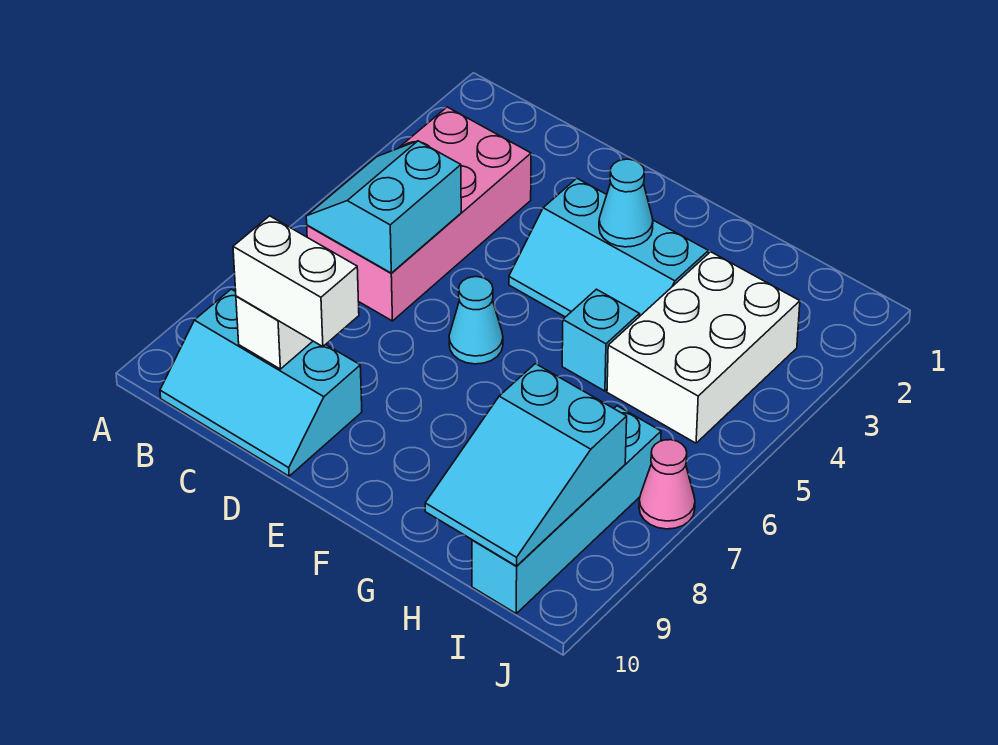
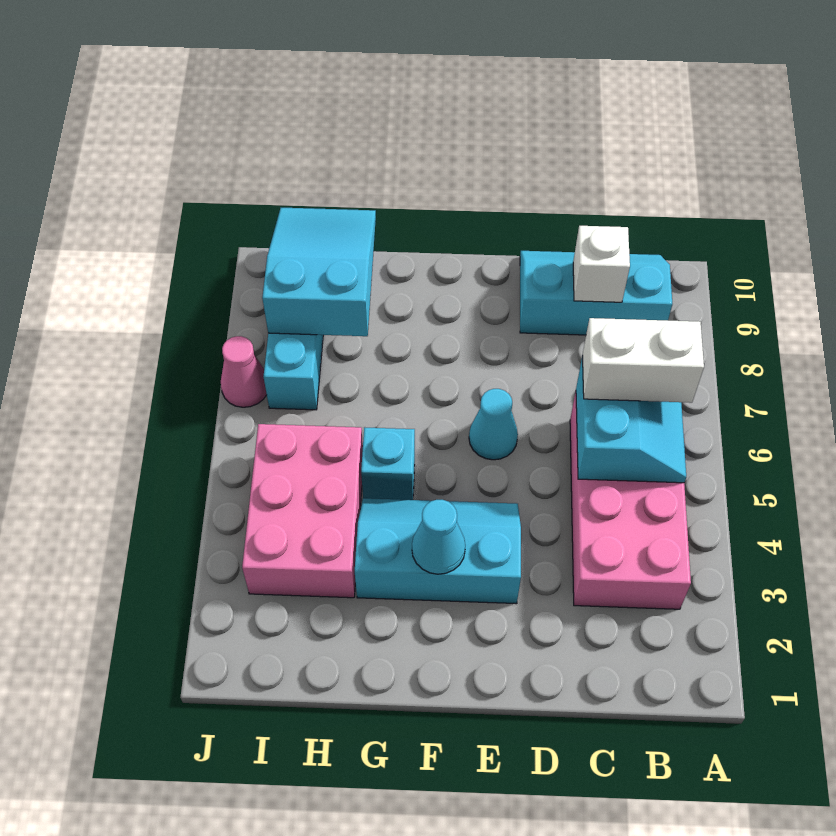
white 1x2 brick [233,216,359,347] -> white 1x2 brick moved to [583,318,704,403]
white 2x3 brick [607,252,800,443] -> pink 2x3 brick [242,424,363,598]

